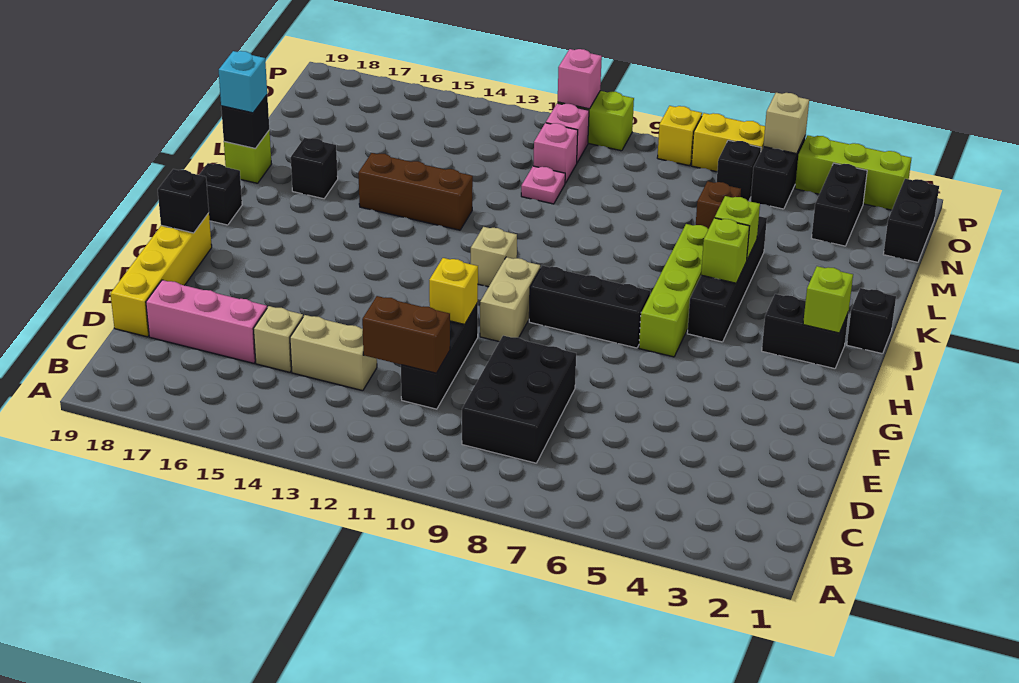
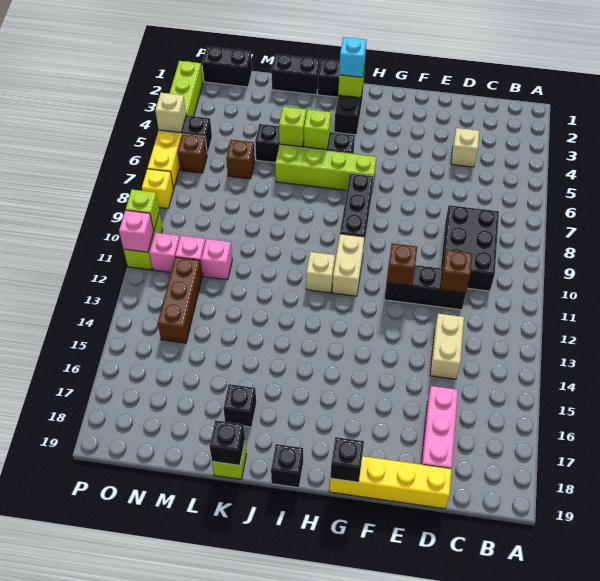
black 2x3 brick [462,336,576,463] -> black 2x3 brick turned to [441,205,499,291]
brown 1x2 brick [362,296,450,373] -> brown 1x1 brick [440,250,472,293]
tan 1x1 brick [253,306,303,372] -> tan 1x1 brick moved to [451,128,479,167]
yellow 1x1 brick [429,258,478,324] -> brown 1x1 brick [387,243,417,286]
tan 1x2 brick [480,257,540,342] -> tan 1x2 brick turned to [332,234,365,296]
brown 1x3 brick [358,153,473,230] -> brown 1x3 brick moved to [158,257,202,343]
cyan 1x1 brick [219,51,267,113] -> cyan 1x1 brick moved to [339,37,367,77]
pink 1x1 plate [521,166,565,204] -> pink 1x1 brick [201,239,232,280]
black 1x2 brick [812,163,867,246] -> black 1x2 brick moved to [271,54,320,95]
black 1x1 brick [717,140,761,201] -> brown 1x1 brick [178,134,207,173]
none -> lime 1x1 brick [126,190,159,231]

